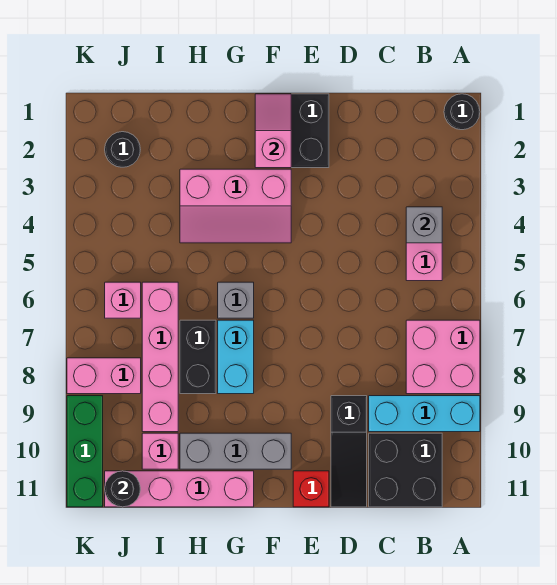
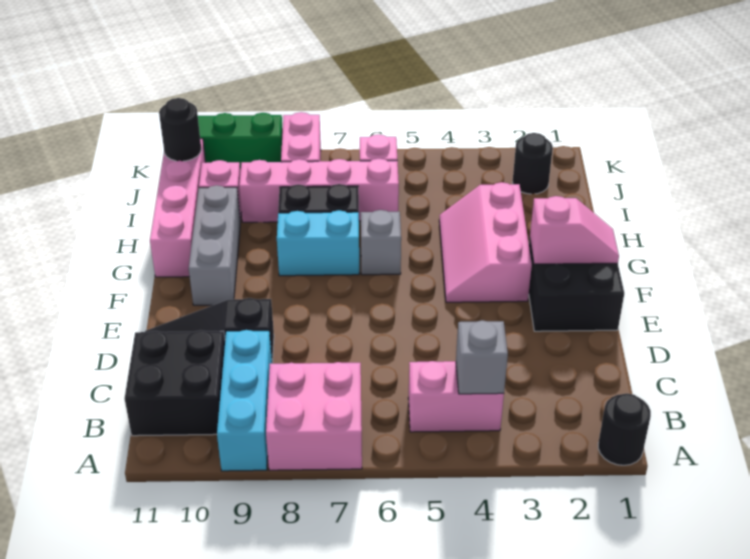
red 1x1 brick [293,471,329,507] -> none

